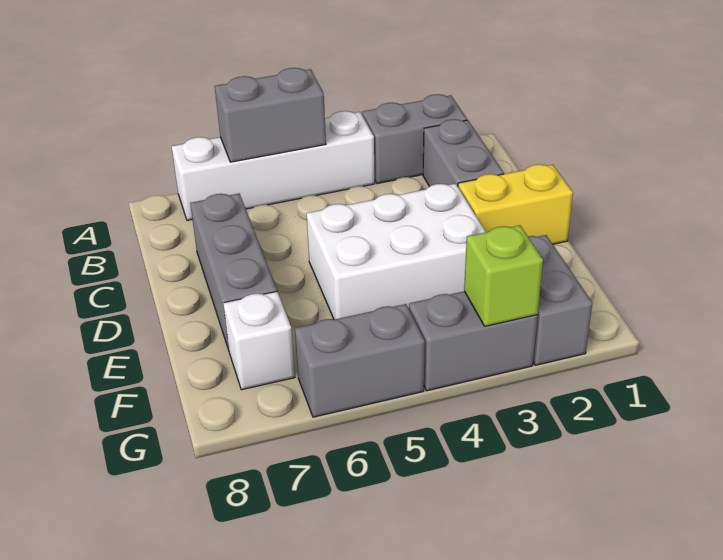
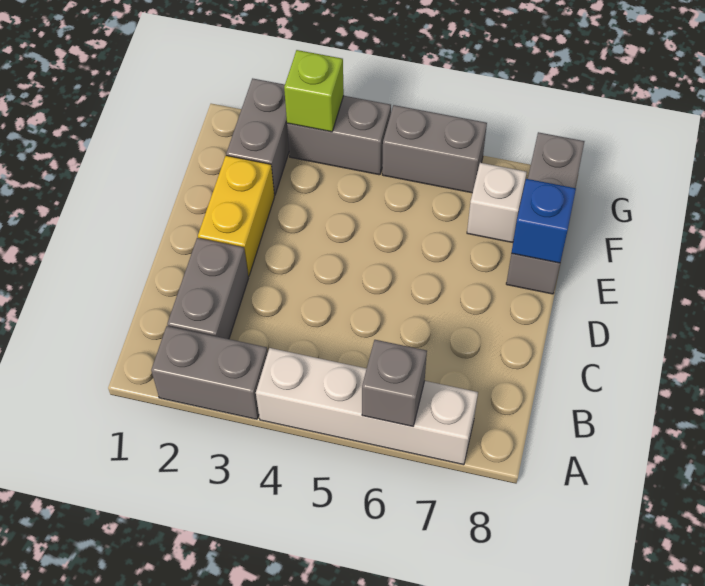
grey 1x2 brick [215,68,326,162] -> grey 1x1 brick [362,340,427,426]
grey 1x3 brick [190,193,277,350] -> grey 1x3 brick moved to [506,132,585,294]
yellow 1x2 brick [458,164,573,244] -> yellow 1x2 brick turned to [198,156,274,276]
white 2x3 brick [306,184,486,319] -> none
none -> blue 1x1 brick [511,179,576,263]

